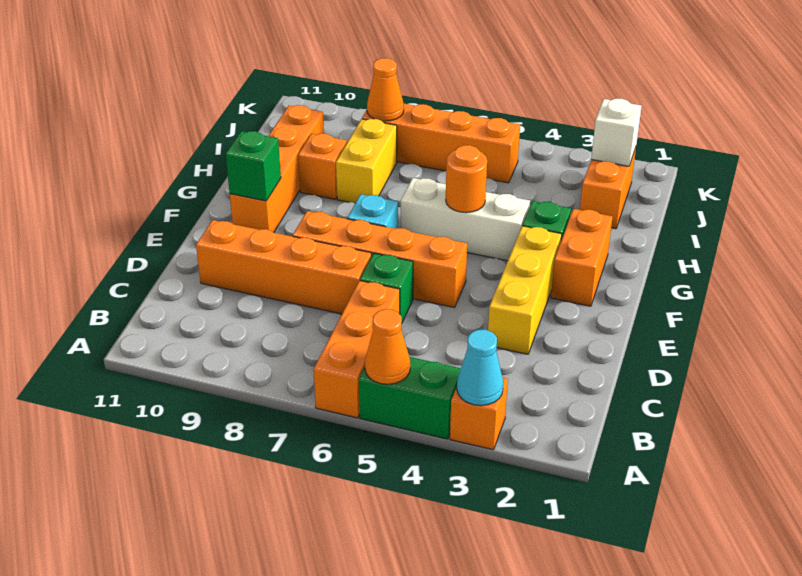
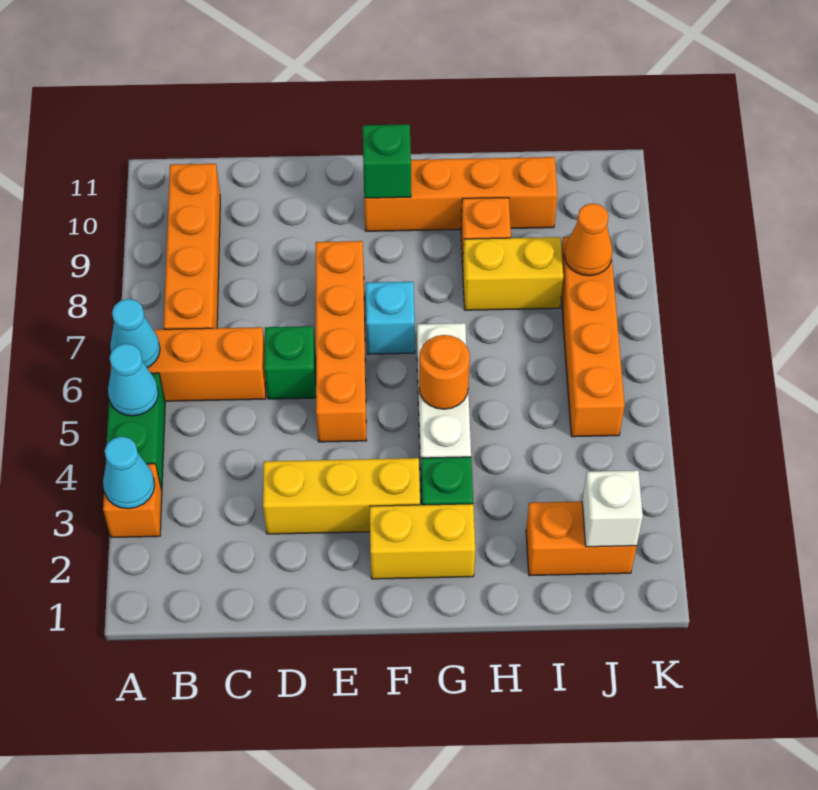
orange 1x1 cone [365,309,410,384] -> cyan 1x1 cone [108,344,158,416]
none -> cyan 1x1 cone [110,299,160,368]
orange 1x4 brick [196,220,372,314] -> orange 1x4 brick moved to [164,164,220,329]
orange 1x2 brick [551,209,612,306] -> yellow 1x2 brick [370,504,475,579]

